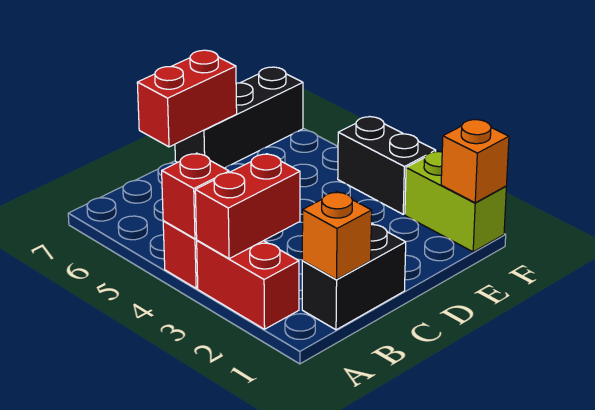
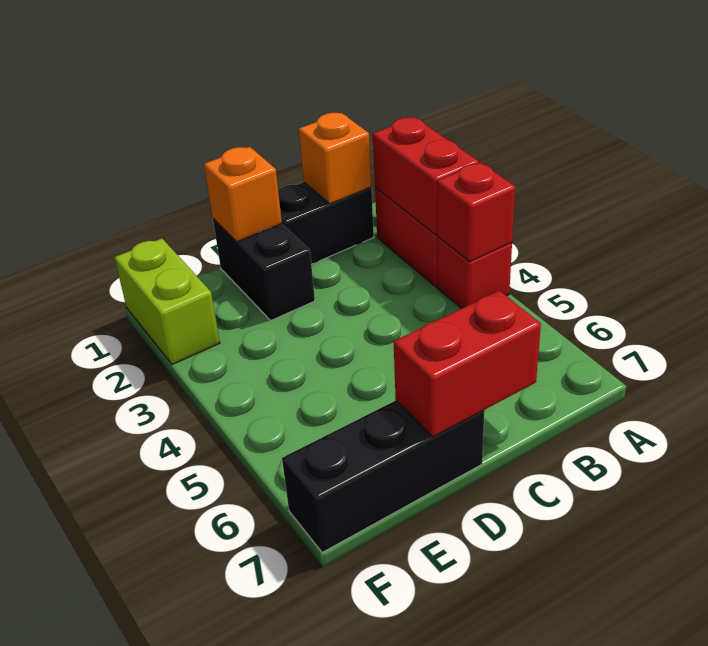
red 1x2 brick [195,154,300,259] -> red 1x2 brick turned to [373,117,479,235]
orange 1x1 brick [441,119,509,203] -> orange 1x1 brick moved to [204,147,282,242]
black 1x2 brick [338,117,436,214] -> black 1x2 brick moved to [213,219,315,320]

